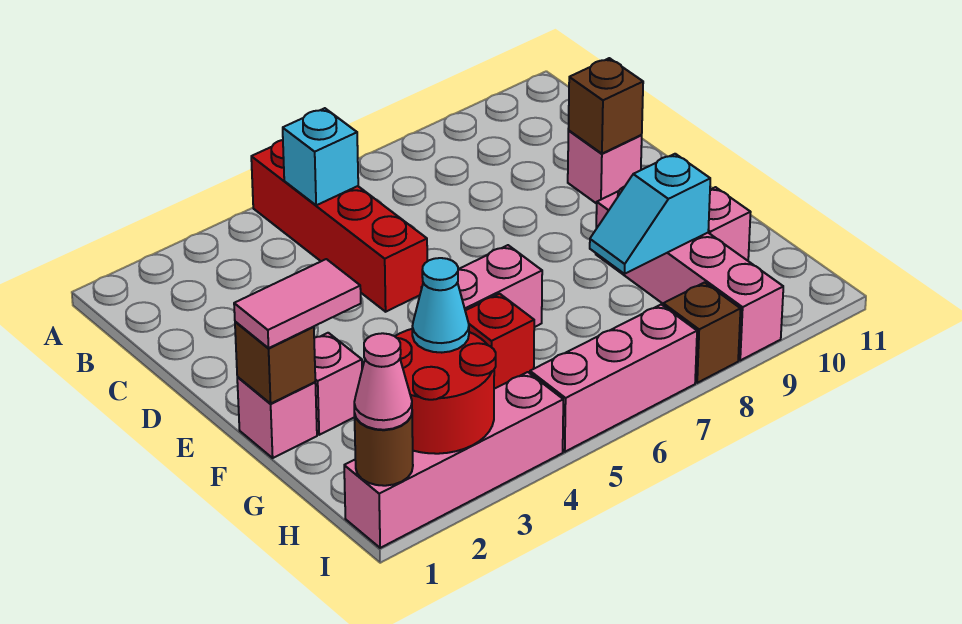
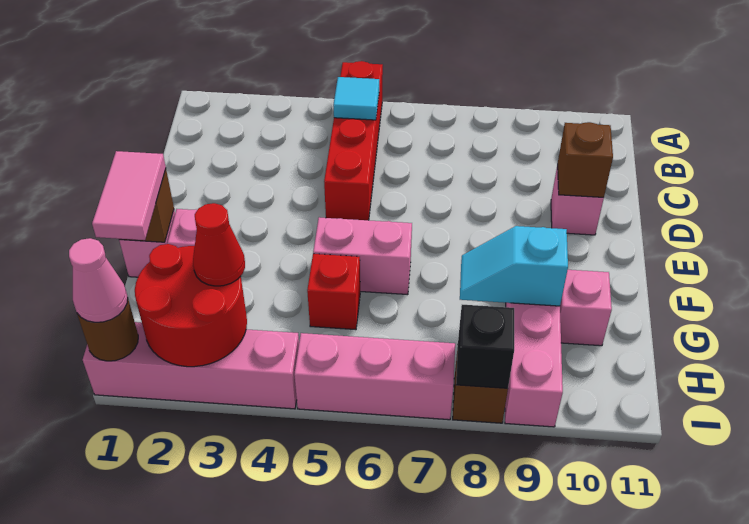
cyan 1x1 brick [283,108,358,205] -> cyan 1x1 tile [333,77,379,120]
pink 1x2 tile [234,259,361,348] -> pink 1x2 tile turned to [92,151,166,240]
cyan 1x1 cone [412,258,469,353] -> red 1x1 cone [193,203,245,286]
none -> black 1x1 brick [456,305,514,388]

